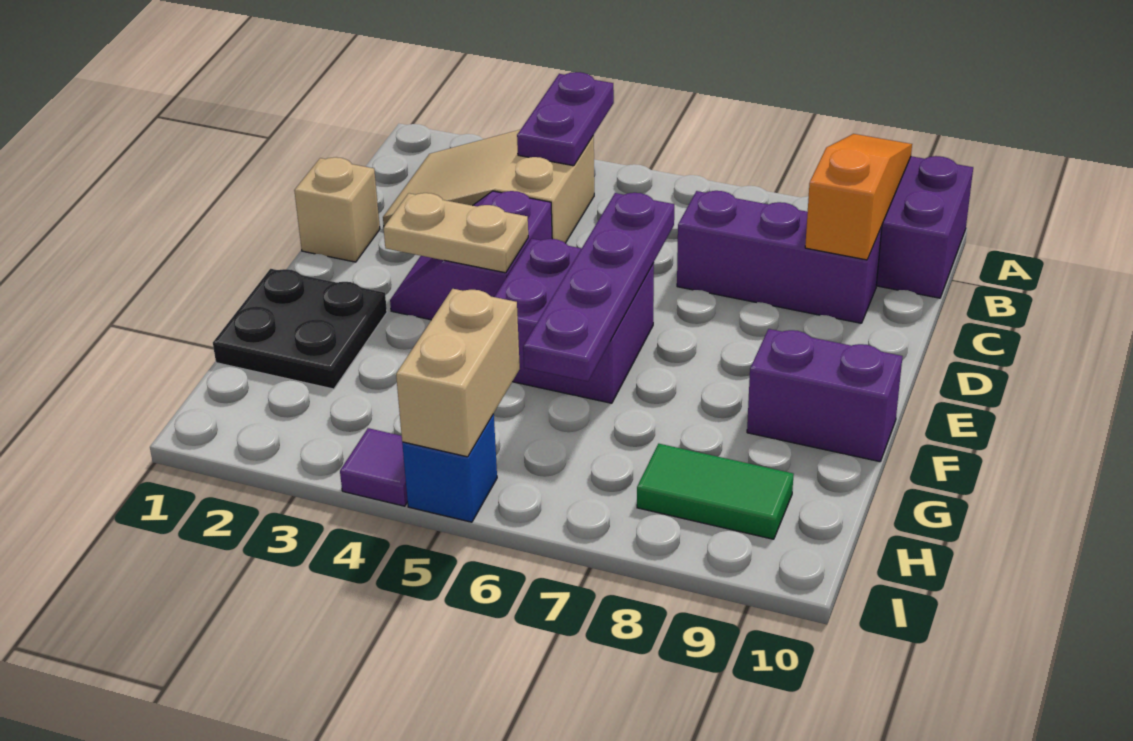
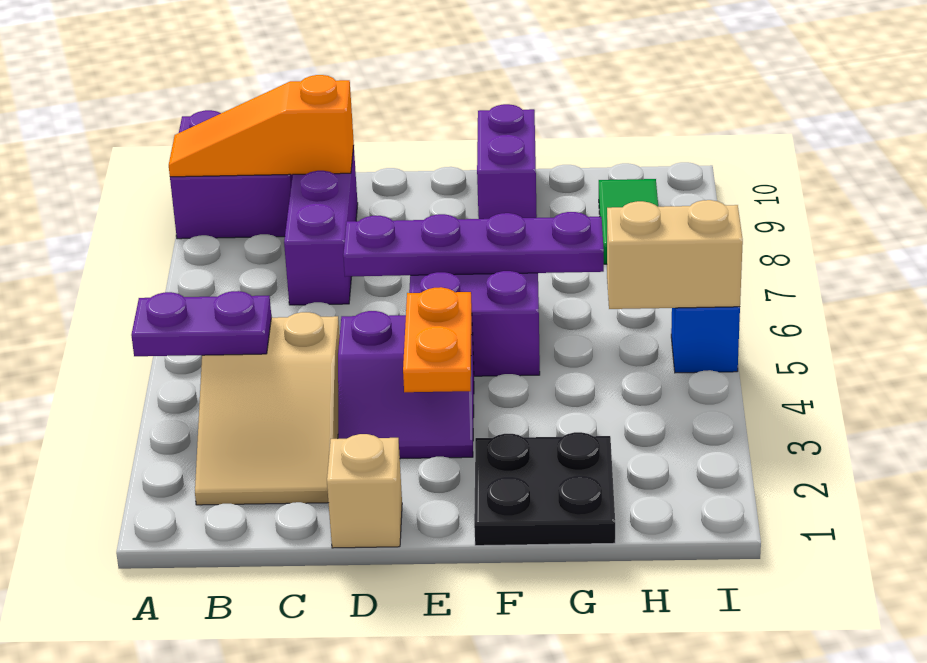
tan 1x2 plate [384,193,528,273] -> orange 1x2 plate [403,287,472,392]
purple 1x1 tile [340,428,408,506] -> none

